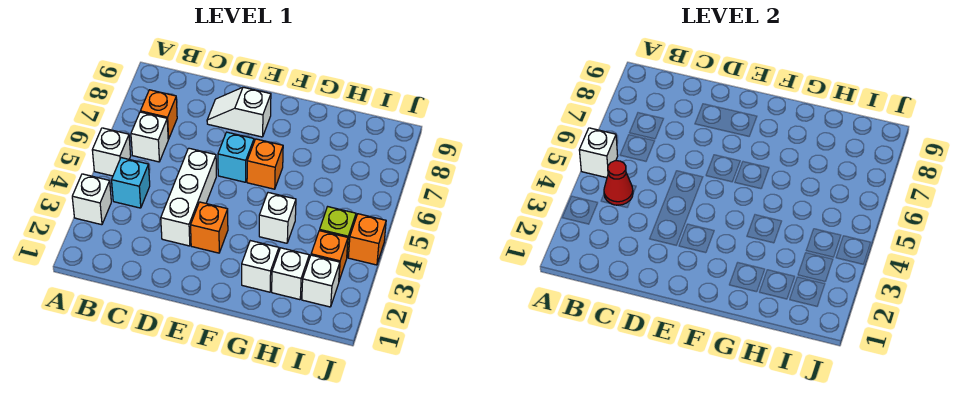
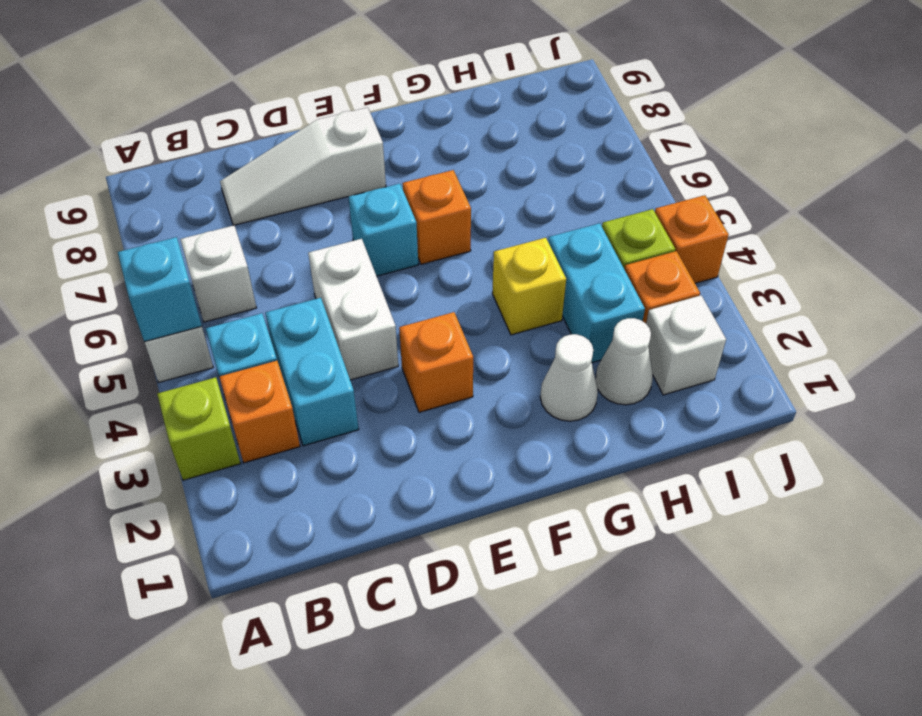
white 1x1 brick [72,174,111,225] -> lime 1x1 brick [157,377,241,480]
white 1x1 brick [579,128,618,178] -> cyan 1x1 brick [118,237,202,342]
red 1x1 cone [604,161,633,205] -> none
orange 1x1 brick [140,90,177,139] -> orange 1x1 brick moved to [219,361,300,463]
none -> cyan 1x2 brick [265,298,359,446]
white 1x3 brick [161,148,216,246] -> white 1x2 brick [308,239,398,380]
white 1x2 slope [207,87,271,137] -> white 1x3 slope [220,107,386,225]
white 1x1 brick [242,241,279,292] -> white 1x1 cone [540,334,598,421]
white 1x1 brick [259,193,296,243] -> yellow 1x1 brick [492,238,566,335]
white 1x1 brick [272,248,309,300] -> white 1x1 cone [596,318,653,405]
none -> cyan 1x2 brick [548,223,645,363]

